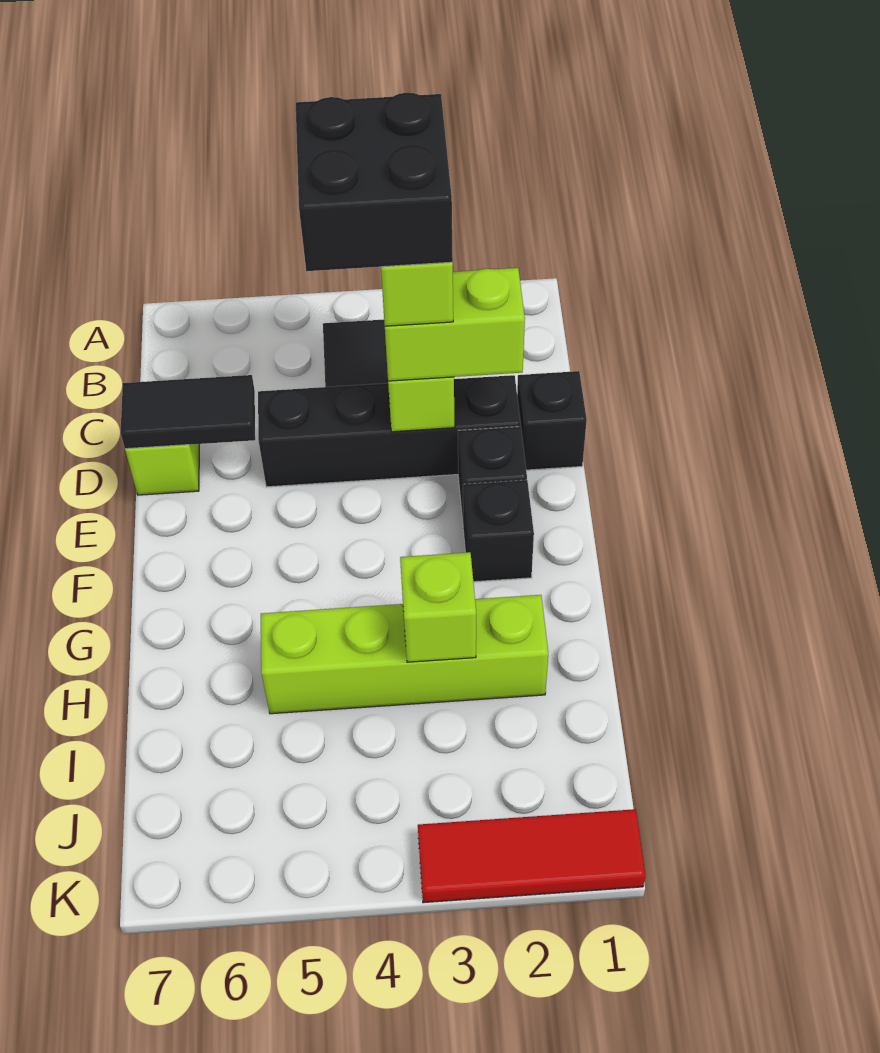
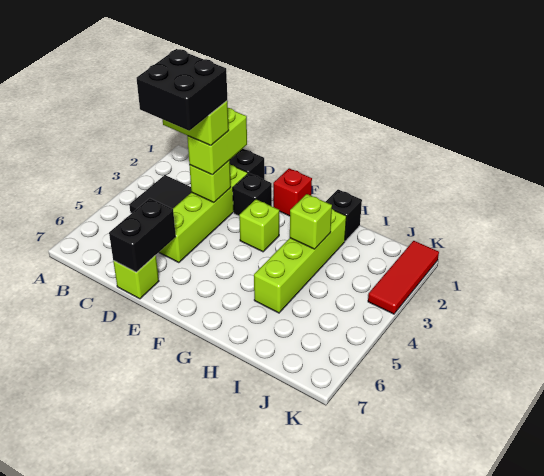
black 1x4 brick [258,375,521,487] -> lime 1x4 brick [159,165,248,263]
black 1x2 tile [121,375,255,449] -> black 1x2 brick [109,198,176,272]
none -> red 1x1 brick [273,168,312,216]
black 1x1 brick [463,480,534,582] -> black 1x1 brick moved to [326,189,362,241]
none -> lime 1x1 brick [239,199,279,252]

